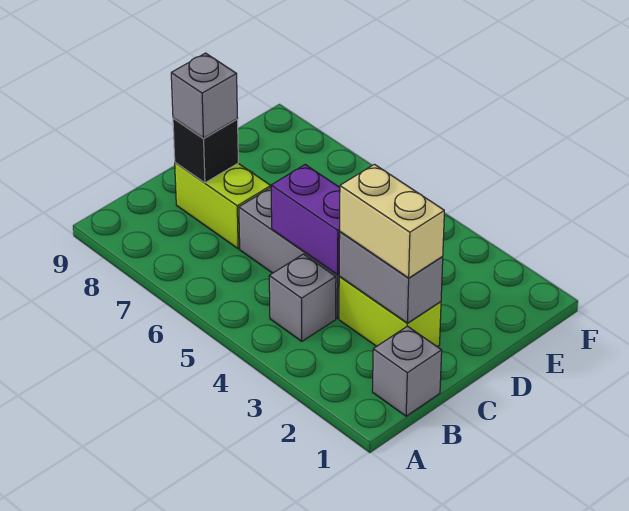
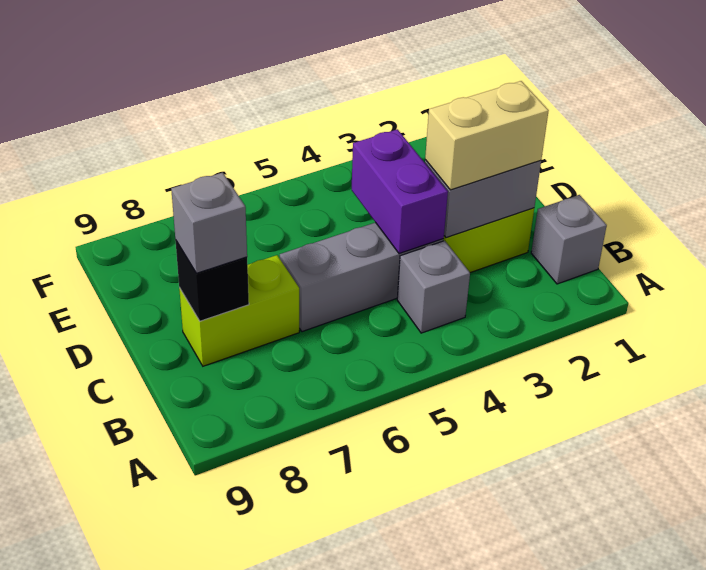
purple 1x2 brick [271,165,340,275] -> purple 1x2 brick turned to [352,129,448,254]

